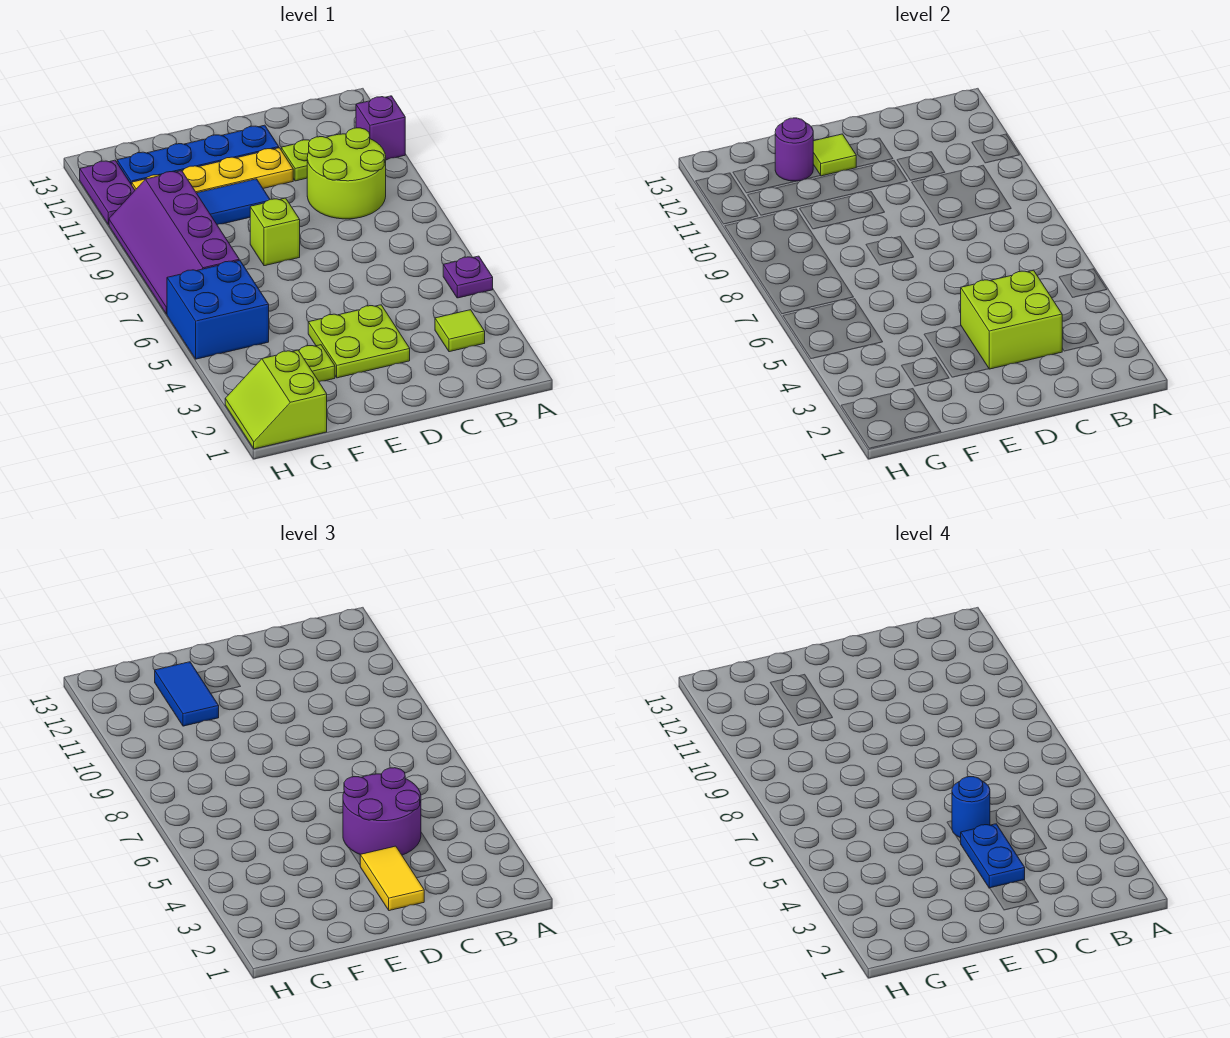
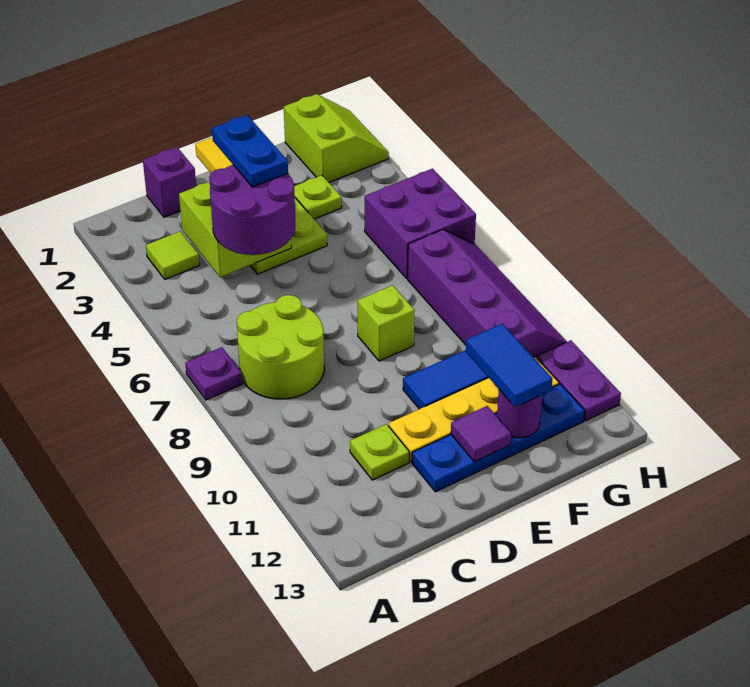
purple 1x1 plate [443,256,493,298] -> purple 1x1 plate moved to [185,347,243,400]
purple 1x1 brick [356,96,405,160] -> purple 1x1 brick moved to [143,147,196,217]
lime 2x2 round brick [307,128,386,219] -> lime 2x2 round brick moved to [237,295,324,399]
blue 1x1 round brick [952,777,990,838] -> none
lime 1x1 tile [813,134,856,176] -> purple 1x1 tile [451,406,511,462]
blue 2x2 brick [167,260,269,359] -> purple 2x2 brick [365,169,476,278]

